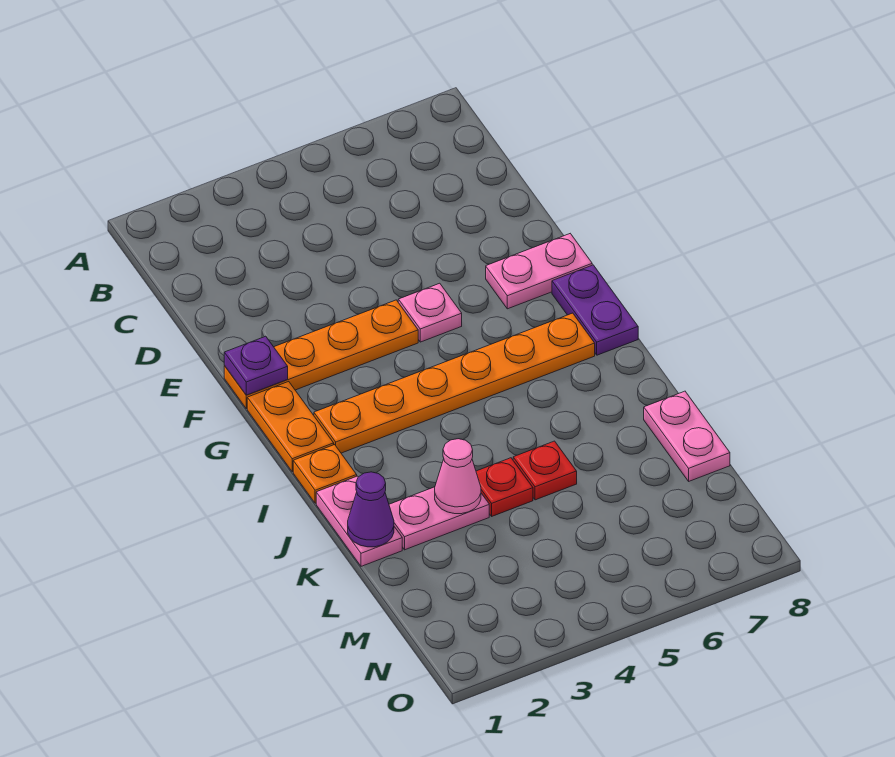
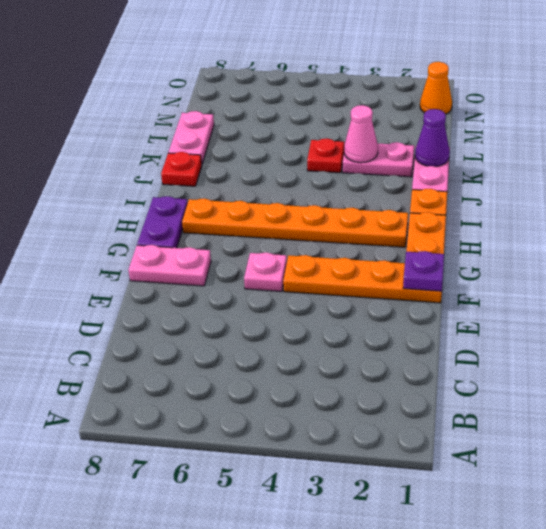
red 1x1 plate [513,441,577,500] -> red 1x1 plate moved to [161,152,202,186]
none -> orange 1x1 cone [420,62,452,114]

